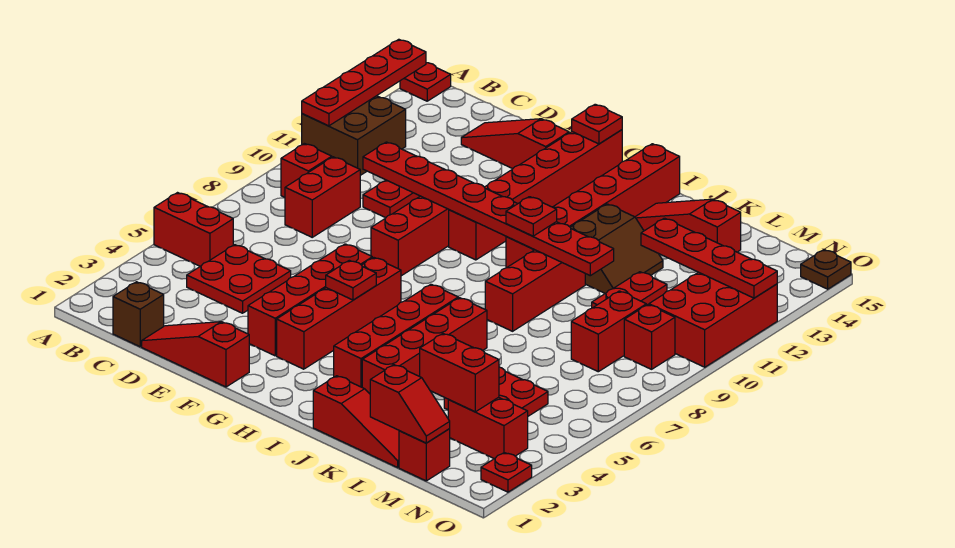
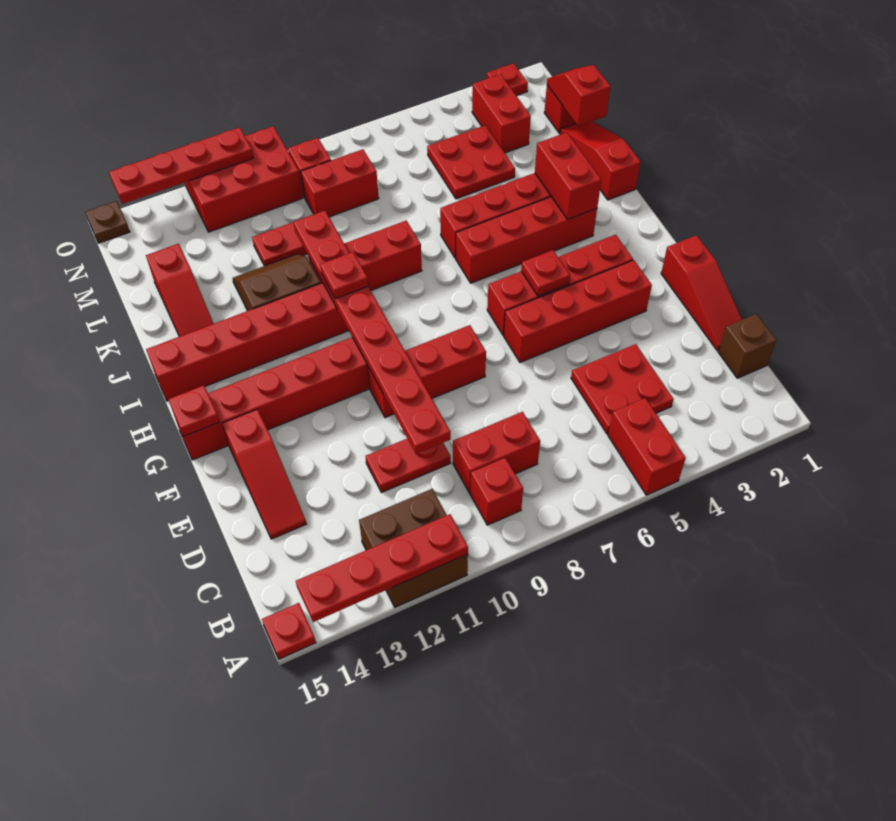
red 1x2 brick [420,334,499,412] -> red 1x2 brick moved to [535,132,601,219]
red 1x4 plate [641,218,777,298] -> red 1x4 plate turned to [109,127,253,204]

